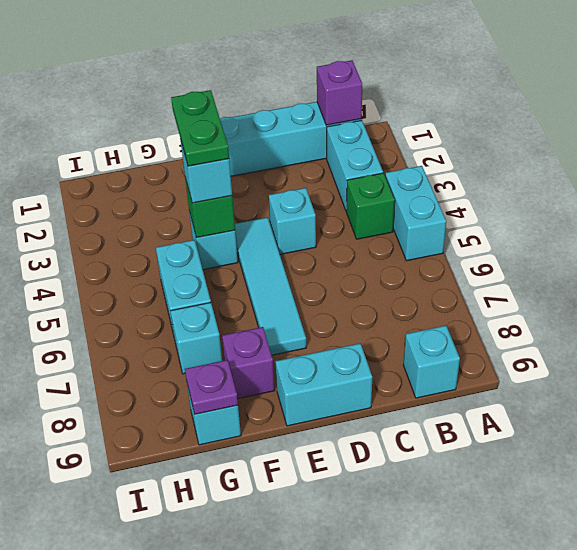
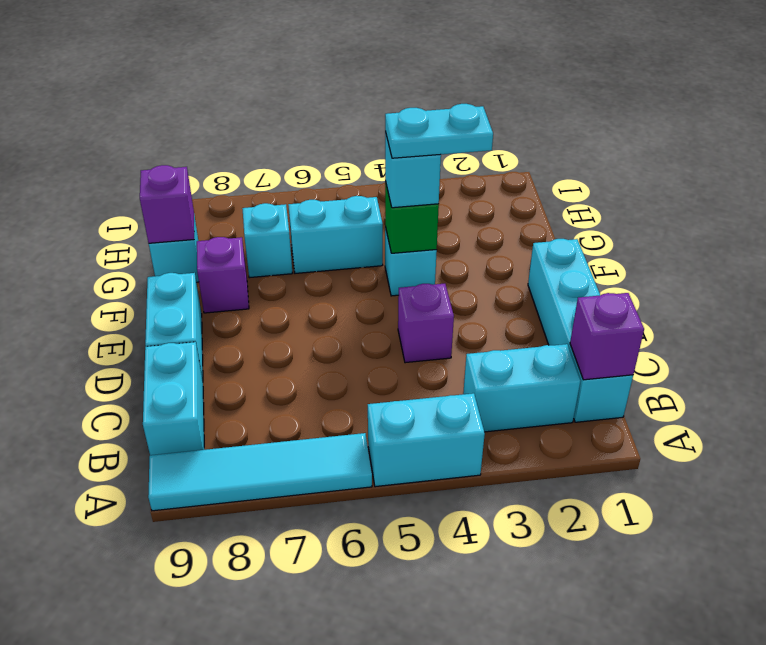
green 1x1 brick [346,173,395,239] -> none
cyan 1x1 brick [403,326,460,398] -> cyan 1x2 brick [143,342,204,455]
cyan 1x1 brick [269,188,316,254] -> purple 1x1 brick [398,284,454,363]
cyan 1x4 tile [235,217,306,355] -> cyan 1x4 tile moved to [148,433,372,511]
green 1x2 plate [171,90,229,166] -> cyan 1x2 plate [385,104,493,158]
purple 1x1 plate [185,360,238,414] -> purple 1x1 brick [140,165,194,243]

